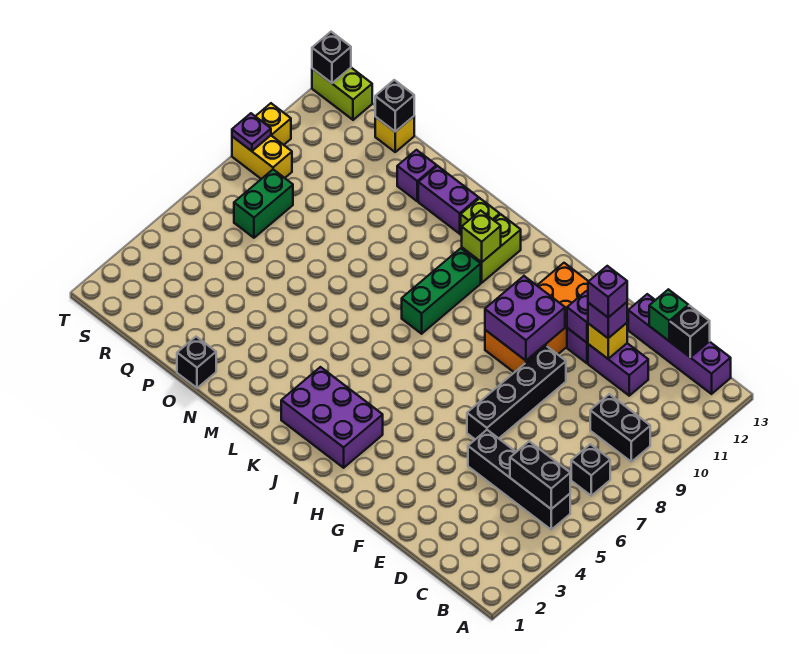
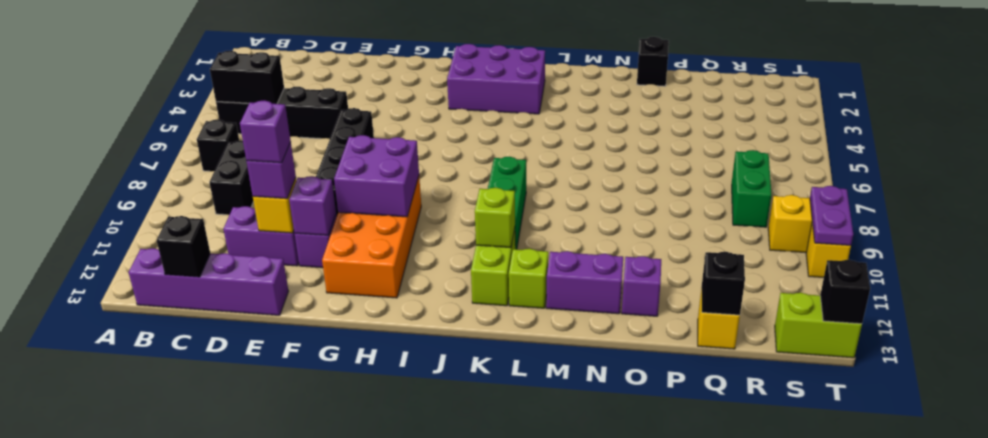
black 1x2 brick [590,394,650,462] -> black 1x2 brick turned to [209,141,254,215]
green 1x1 brick [649,289,688,341] -> none
purple 1x1 plate [232,113,271,151] -> purple 1x2 plate [810,186,853,245]

